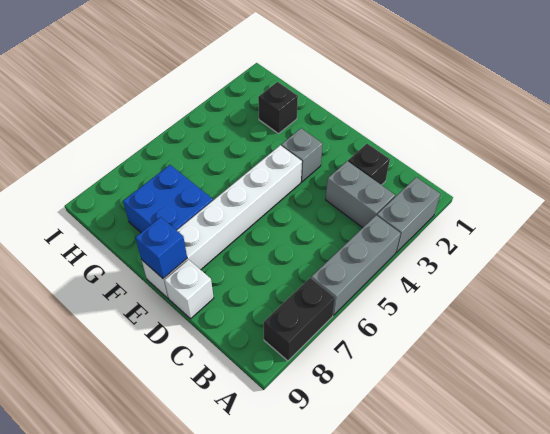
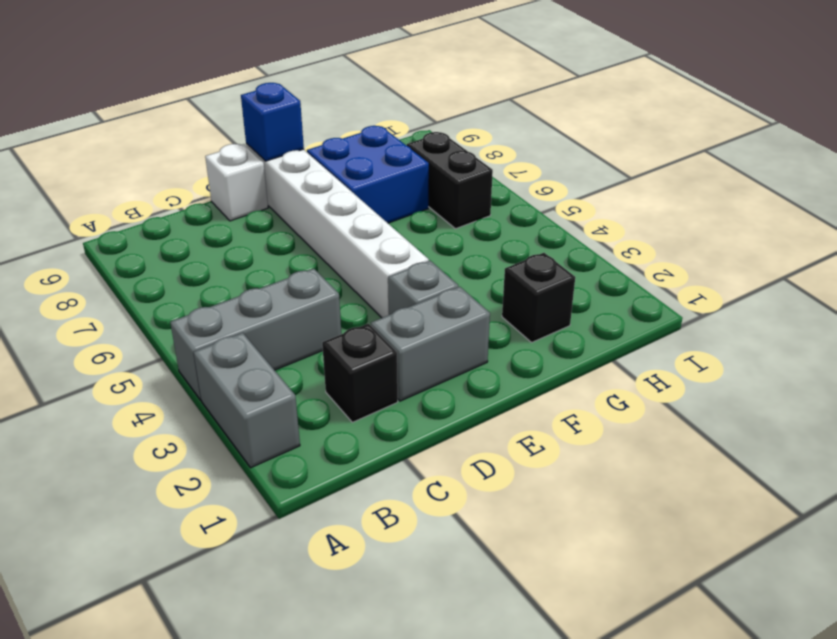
grey 1x3 brick [311,215,401,315] -> grey 1x3 brick turned to [170,269,341,400]
black 1x2 brick [263,278,335,361] -> black 1x2 brick moved to [407,132,493,229]
grey 1x2 brick [326,161,395,228] -> grey 1x2 brick moved to [371,287,490,401]

